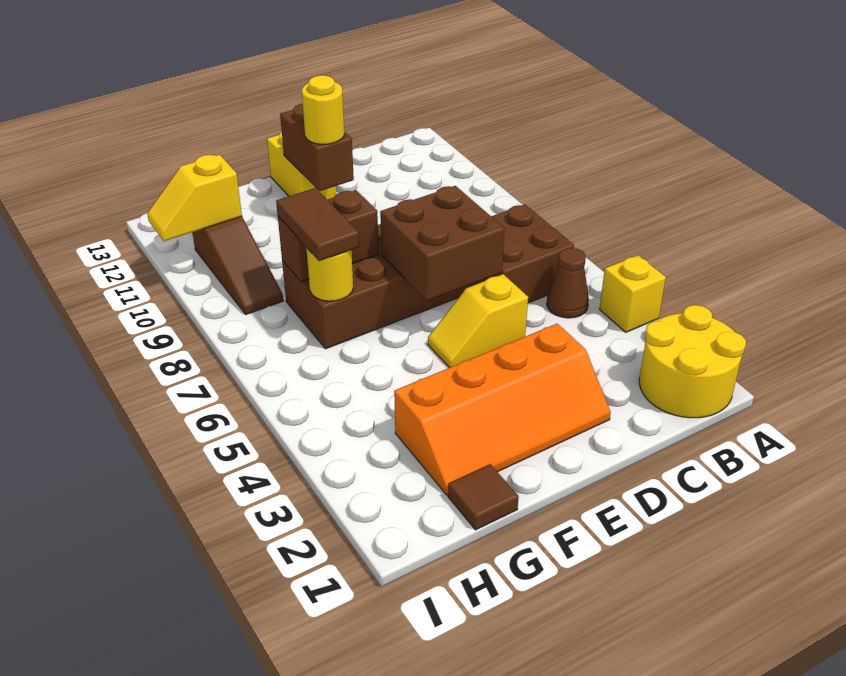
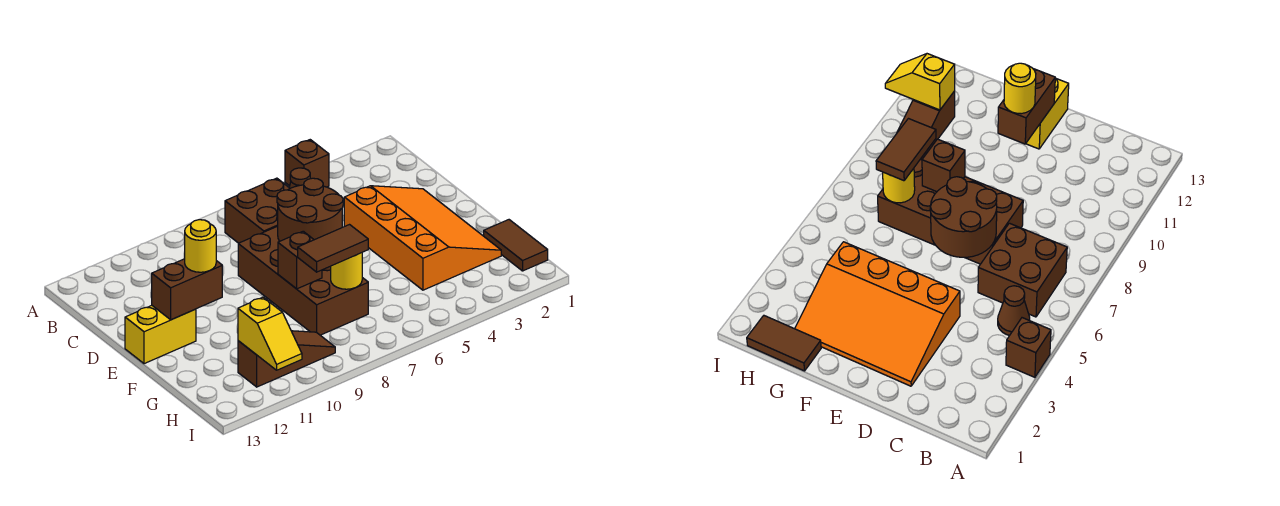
yellow 2x2 round brick [639,305,746,418] -> none
yellow 1x1 brick [600,255,666,332] -> brown 1x1 brick [285,140,329,187]
orange 2x4 slope [394,324,611,495] -> orange 3x4 slope [344,186,501,290]
yellow 1x2 slope [428,274,528,368] -> none
brown 2x2 brick [380,186,505,301] -> brown 2x2 round brick [277,178,343,241]
brown 1x2 brick [278,190,379,282] -> brown 1x1 brick [278,231,322,289]
brown 1x1 tile [448,464,519,530] -> brown 1x2 tile [484,220,548,271]

